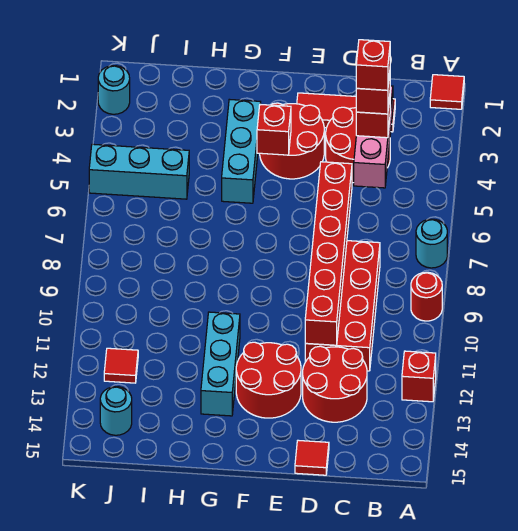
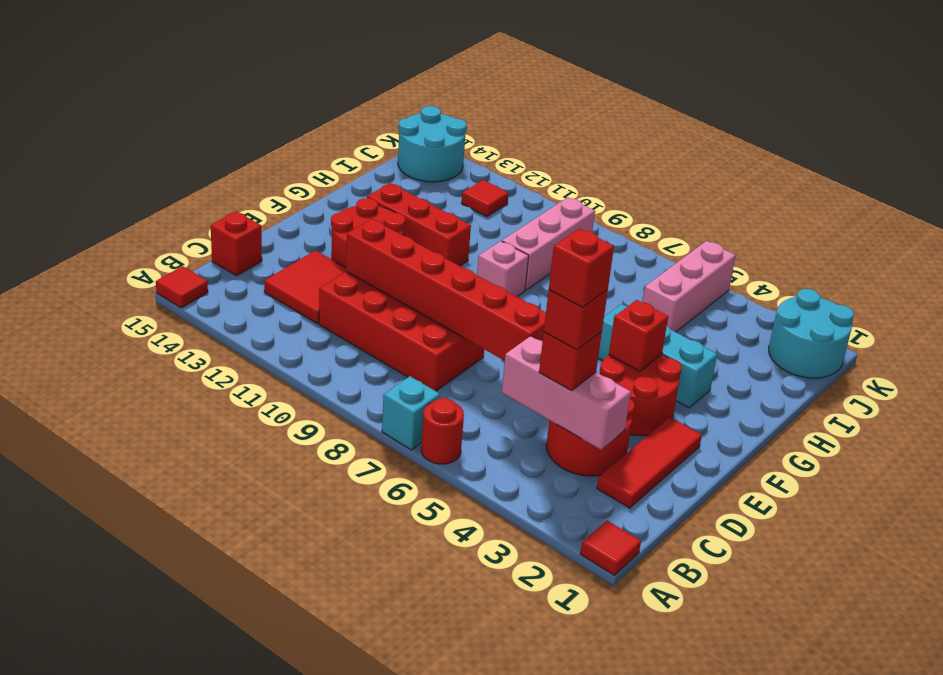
cyan 1x1 round brick [416,219,447,268] -> cyan 1x1 brick [382,376,440,450]
red 1x1 round brick [411,272,442,321] -> red 1x1 round brick moved to [421,398,464,464]
red 1x1 brick [402,351,436,402] -> red 1x1 brick moved to [211,211,262,276]
red 2x2 round brick [303,346,367,422] -> red 2x2 tile [264,250,346,324]
red 1x1 tile [295,440,329,475] -> red 1x1 tile moved to [156,266,208,308]
none -> pink 1x1 brick [477,241,529,297]
cyan 1x3 brick [201,312,240,416] -> red 1x3 brick [367,183,471,266]
none -> pink 1x3 brick [502,197,595,290]
cyan 1x3 brick [89,144,189,199] -> pink 1x3 brick [642,241,736,332]
cyan 1x1 round brick [100,387,132,435] -> cyan 2x2 round brick [398,106,467,182]
cyan 1x1 round brick [98,66,130,114] -> cyan 2x2 round brick [769,289,854,378]

